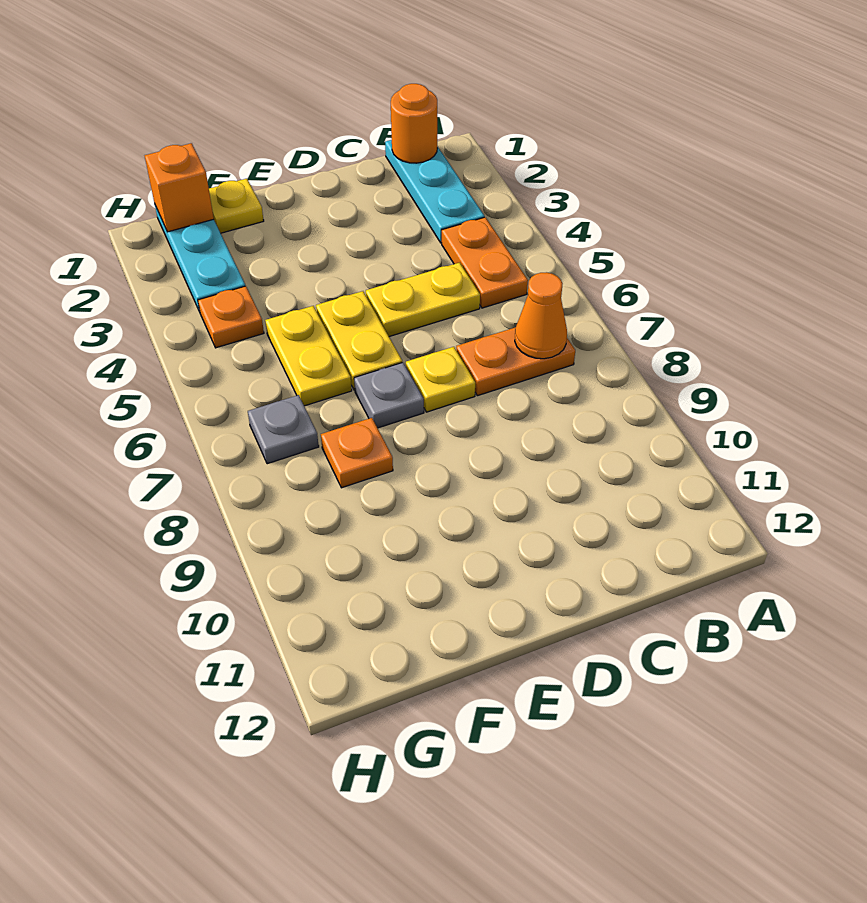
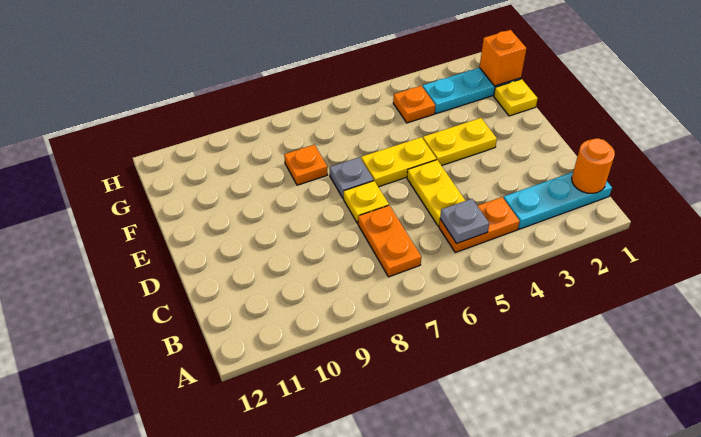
orange 1x1 cone [515,272,567,359] -> none
yellow 1x2 plate [265,306,352,406] -> yellow 1x2 plate moved to [423,118,497,166]
grey 1x1 plate [248,395,319,464] -> grey 1x1 plate moved to [440,199,489,243]

